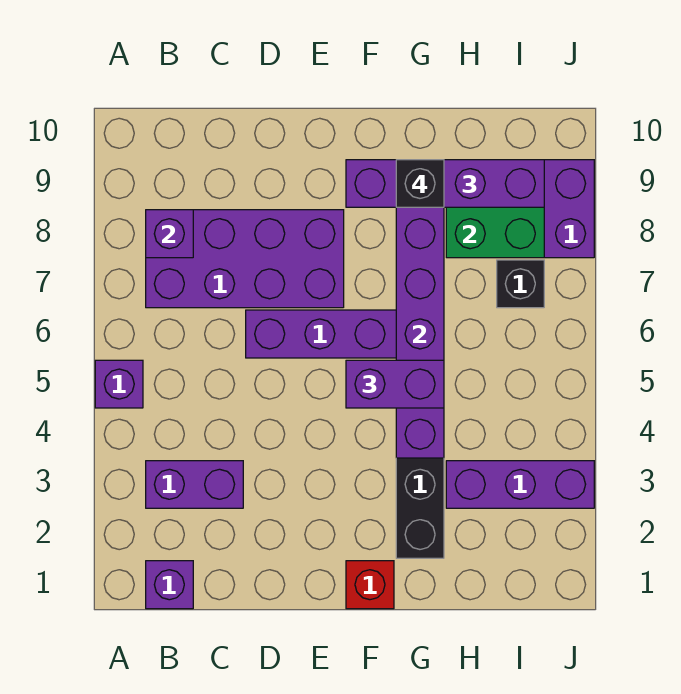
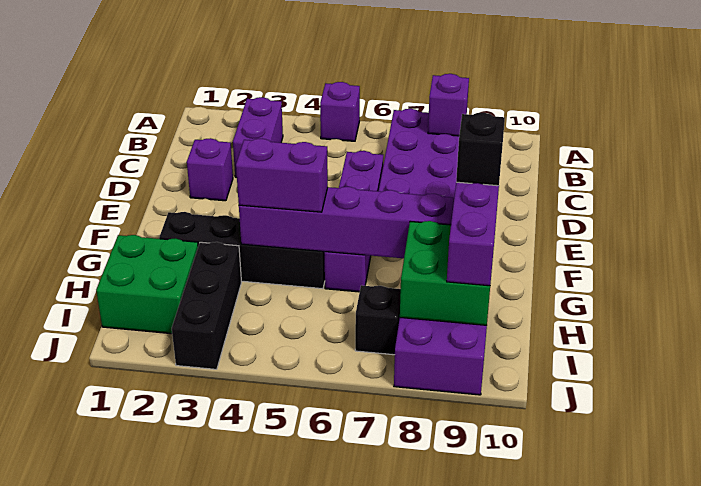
purple 1x1 brick [146,561,193,609] -> purple 1x1 brick moved to [187,138,233,201]
red 1x1 brick [346,561,394,609] -> none
purple 1x2 brick [346,360,444,408] -> purple 1x2 brick turned to [236,139,328,212]
none -> green 2x2 brick [96,235,198,334]
purple 1x3 brick [446,461,594,508] -> black 1x3 brick [172,242,242,369]

